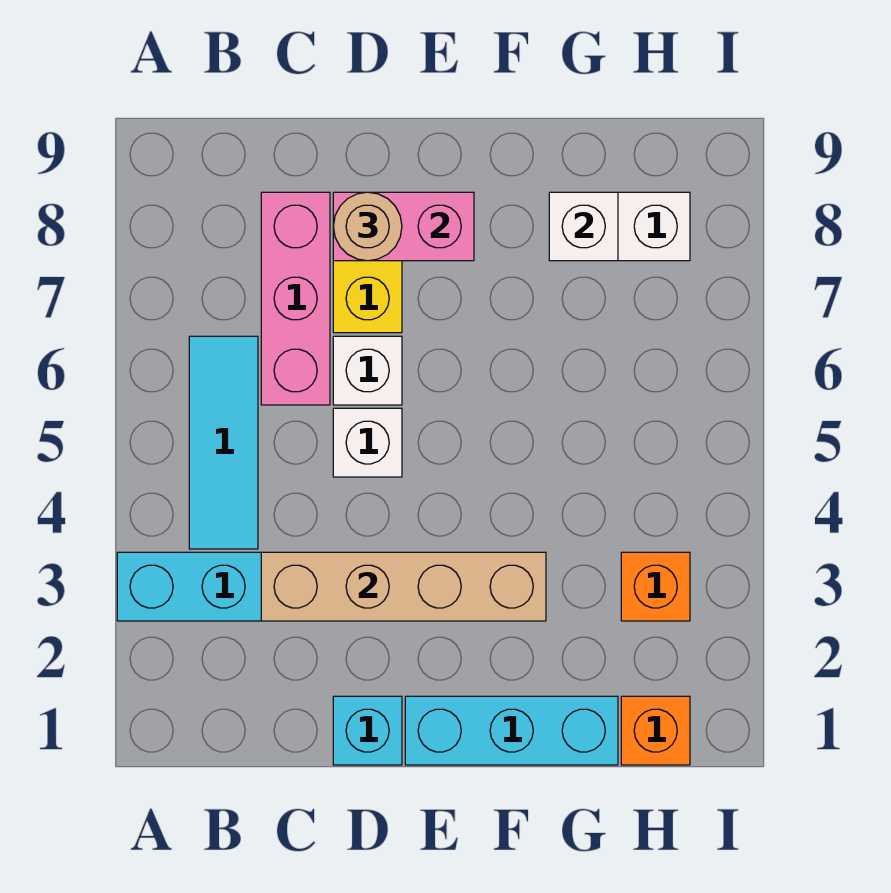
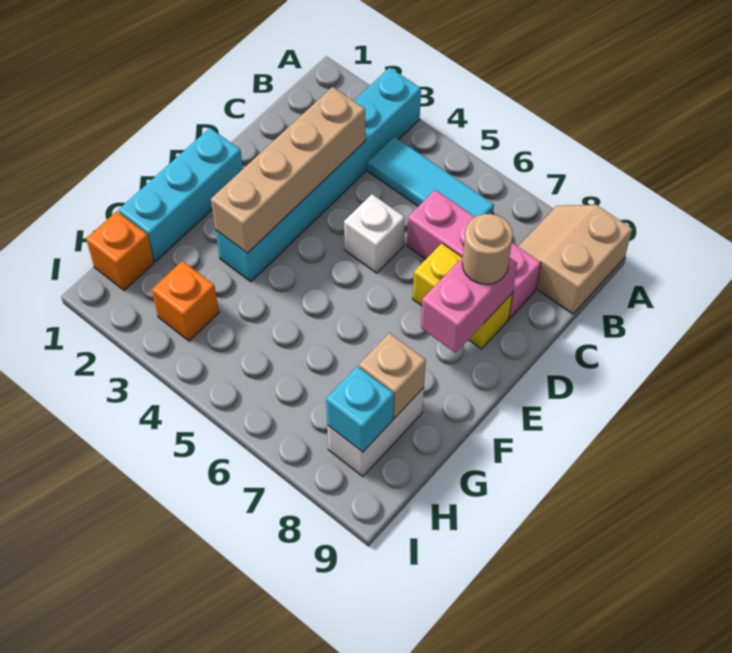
none -> tan 2x2 slope [518,205,632,314]
cyan 1x1 brick [333,696,402,765] -> cyan 1x1 brick moved to [326,366,394,452]
white 1x1 brick [333,336,402,405] -> none
white 1x1 brick [549,192,618,261] -> tan 1x1 brick [359,333,426,418]

